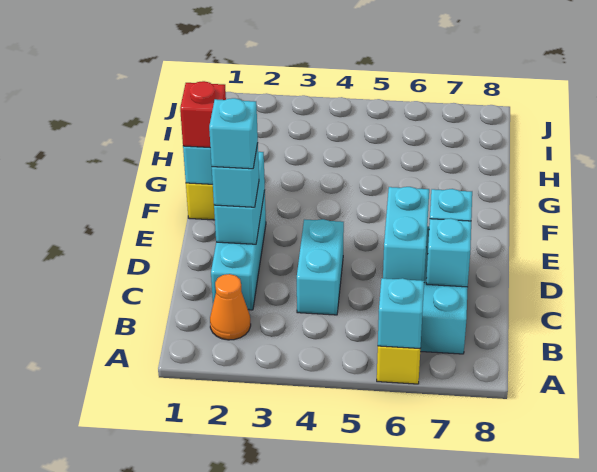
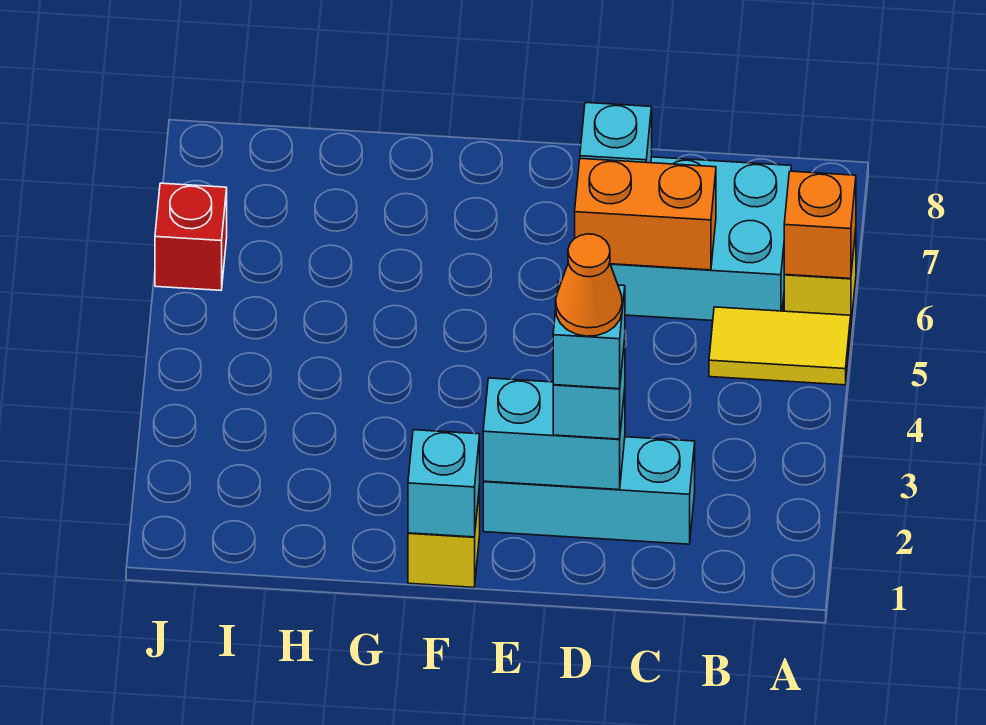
none -> yellow 1x2 tile [709,307,851,385]
cyan 1x1 brick [378,278,424,348] -> orange 1x1 brick [784,171,856,279]
orange 1x1 cone [210,274,251,340] -> orange 1x1 cone moved to [556,234,622,336]
cyan 1x2 brick [297,219,344,315] -> none
cyan 1x2 brick [383,187,429,281] -> orange 1x2 brick [575,158,716,270]
cyan 1x1 brick [426,218,471,287] -> none
red 1x1 brick [180,81,226,147] -> red 1x1 brick moved to [155,183,227,290]

